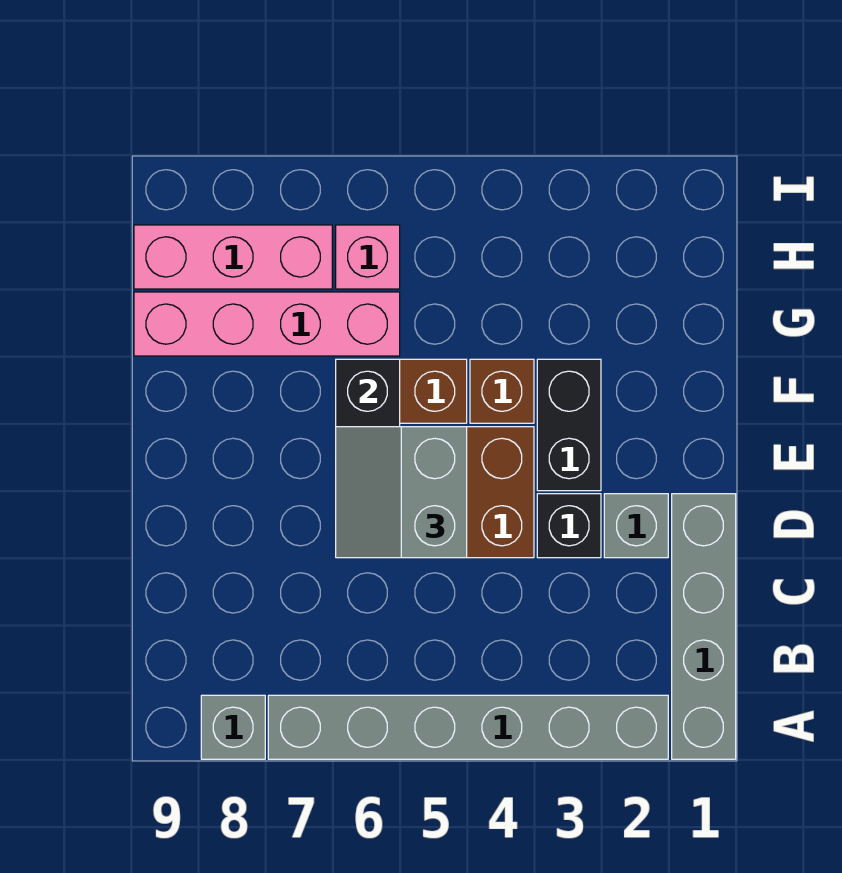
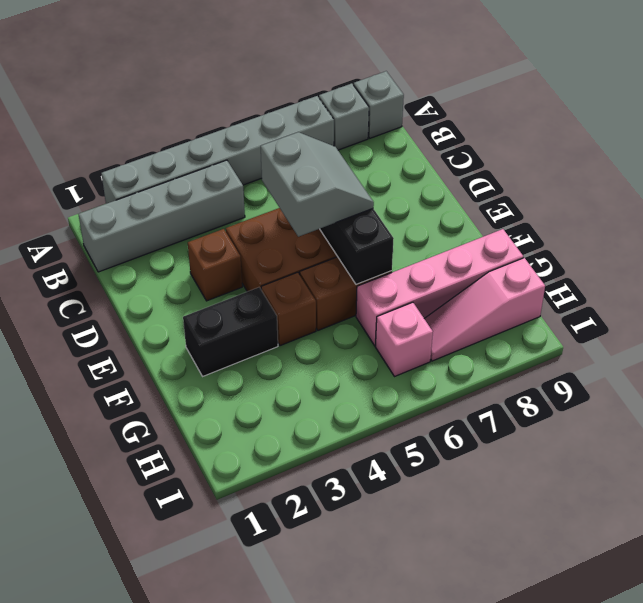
grey 1x4 brick [672,494,736,759] -> grey 1x4 brick turned to [79,160,245,272]
grey 1x1 brick [604,494,668,558] -> grey 1x1 brick moved to [354,71,404,138]
black 1x1 brick [537,494,601,558] -> brown 1x1 brick [188,229,242,301]
black 1x2 brick [537,359,601,491] -> black 1x2 brick turned to [183,287,278,376]
pink 1x3 brick [134,225,332,289] -> pink 1x3 slope [424,258,545,361]

